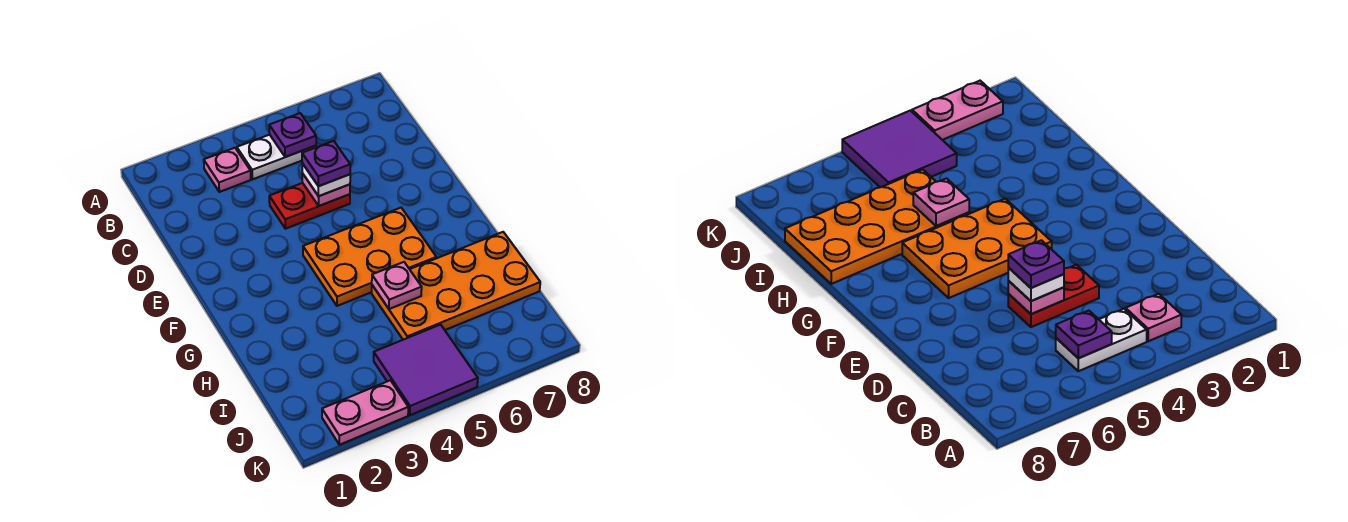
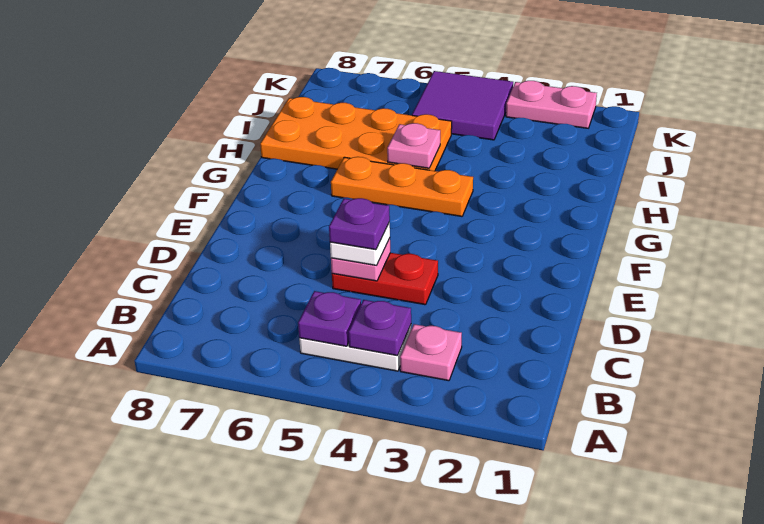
none -> purple 1x1 plate [349,300,411,356]
orange 2x3 plate [303,208,436,306] -> orange 1x3 plate [331,157,473,216]

